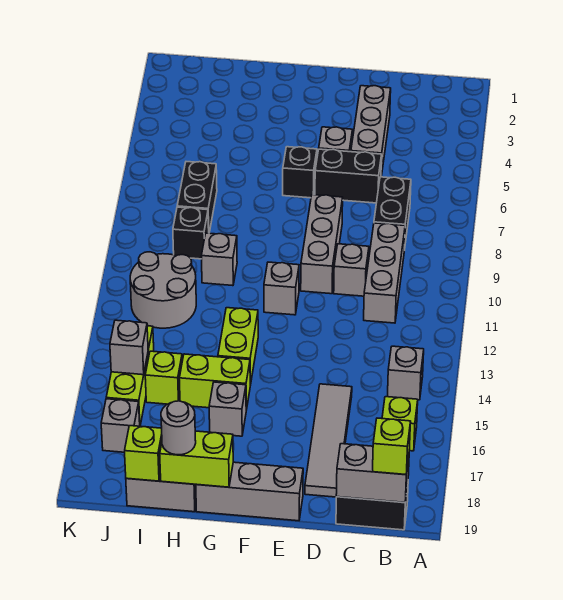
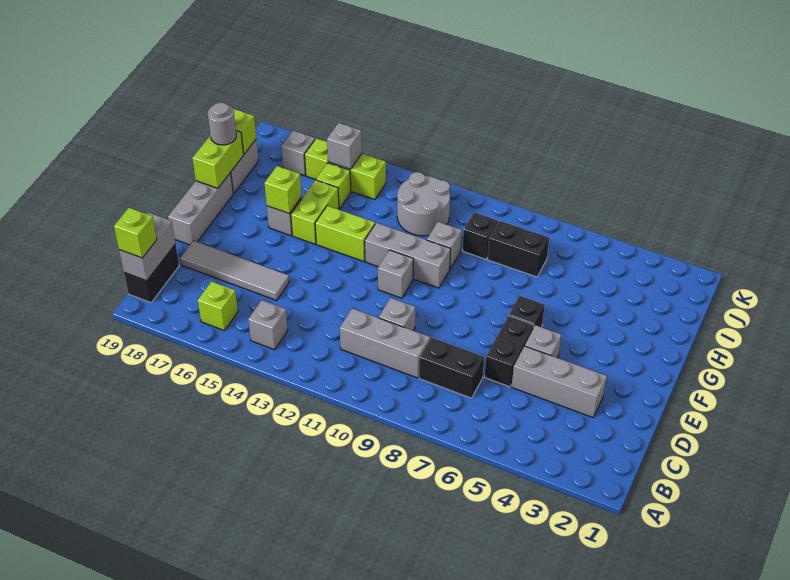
grey 1x3 brick [301,195,343,294] -> grey 1x3 brick moved to [365,223,451,288]
none -> lime 1x1 brick [264,166,302,214]

